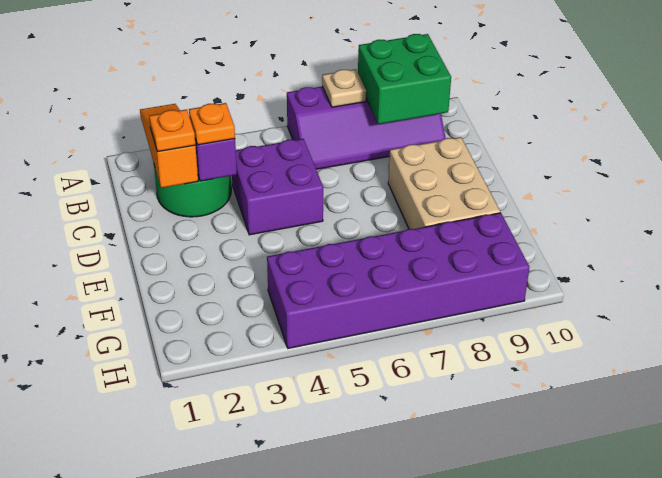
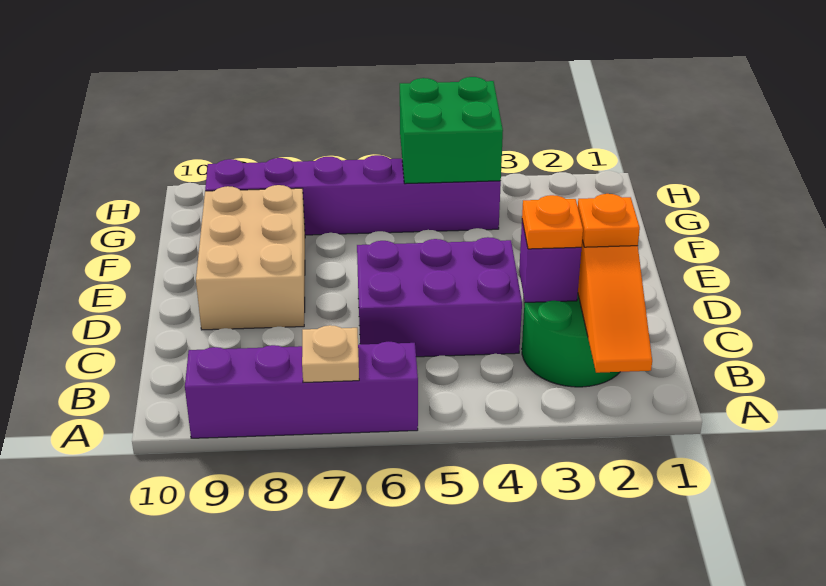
green 2x2 brick [358,34,451,124] -> green 2x2 brick moved to [400,77,503,184]
purple 2x2 brick [232,139,323,235] -> purple 2x3 brick [357,237,522,357]
purple 2x6 brick [267,213,529,348] -> purple 1x6 brick [205,155,501,235]

